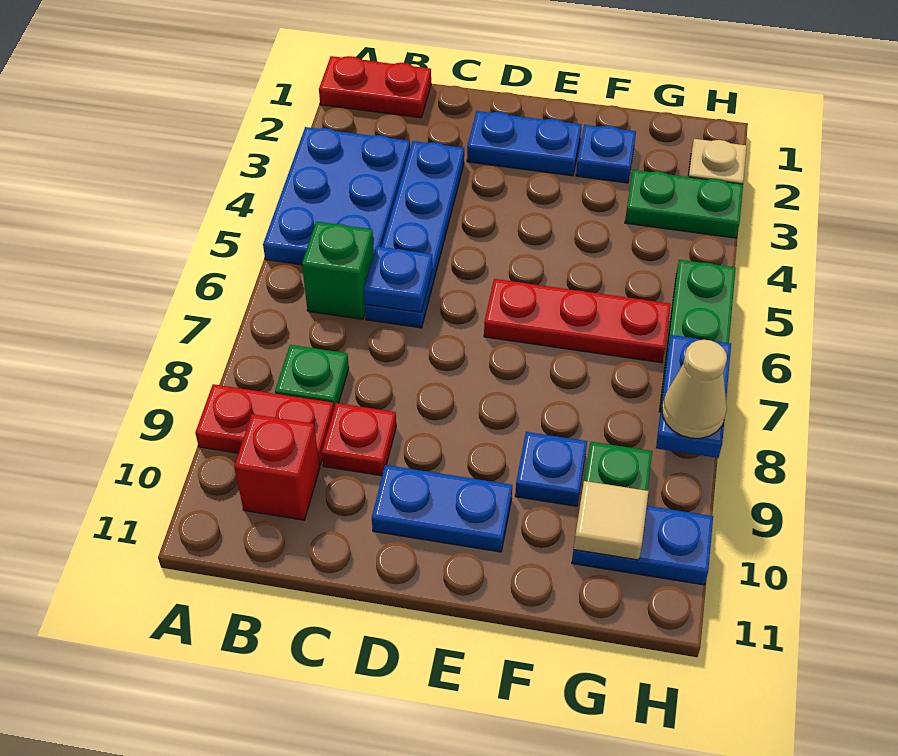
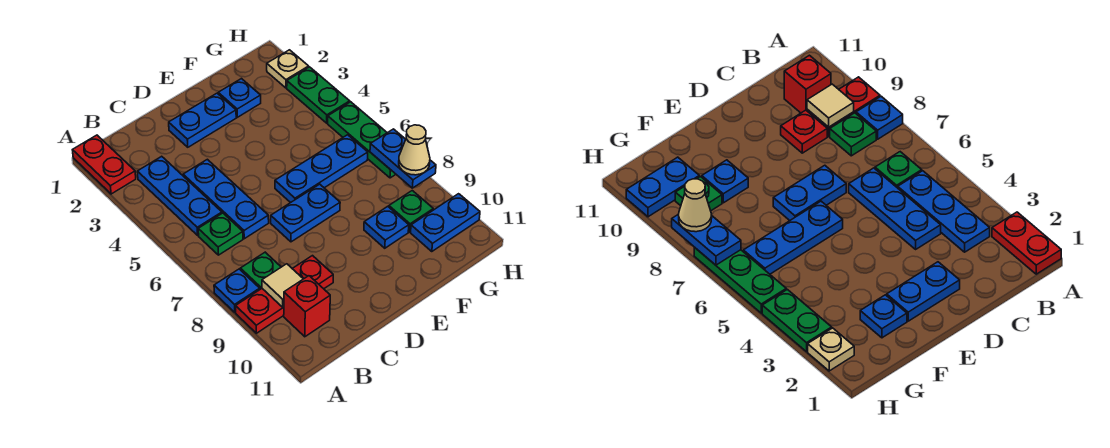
red 1x2 plate [319,56,431,118] -> red 1x2 plate turned to [73,135,136,194]
blue 2x3 plate [263,127,410,265] -> blue 1x3 plate [137,156,222,235]
green 1x1 brick [302,222,374,319] -> green 1x1 plate [198,213,243,255]
blue 1x4 plate [365,141,464,328] -> blue 1x3 plate [183,159,269,239]
blue 1x1 plate [364,246,432,312] -> blue 1x1 plate moved to [214,269,260,312]
blue 1x2 plate [372,465,512,552] -> blue 1x2 plate moved to [271,184,340,242]
red 1x3 plate [484,279,671,363] -> blue 1x3 plate [275,135,368,203]
green 1x2 plate [625,170,743,238] -> green 1x2 plate turned to [287,67,350,123]
tan 1x1 tile [574,481,648,560] -> tan 1x1 tile moved to [262,264,303,307]

